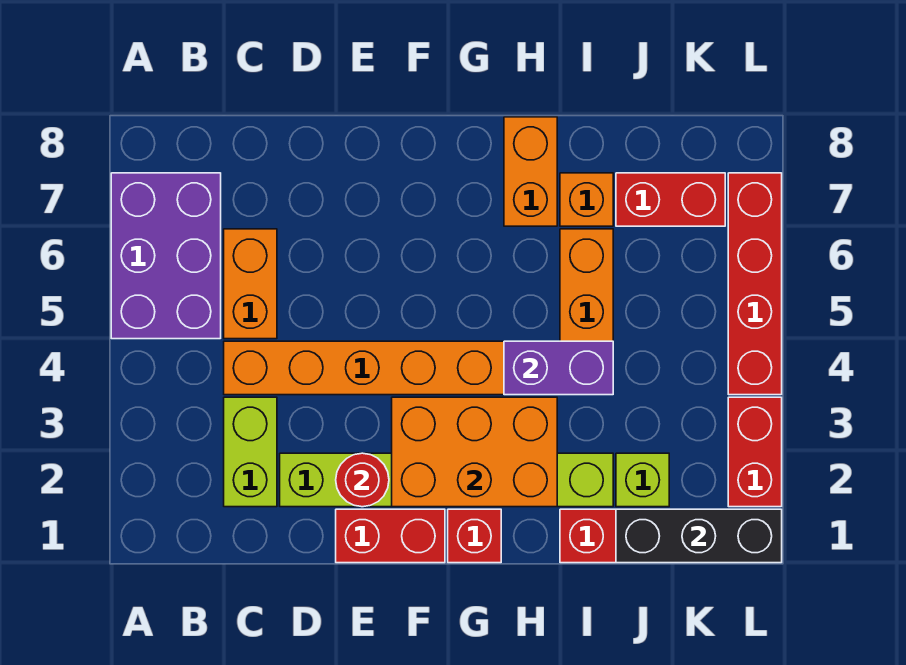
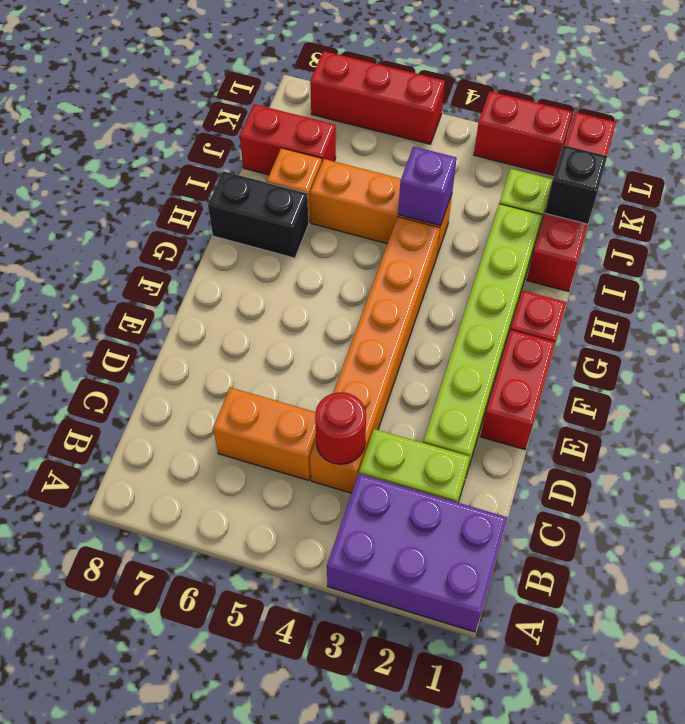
purple 2x3 brick [111,173,221,339] -> purple 2x3 brick moved to [327,474,507,632]
red 1x1 round brick [336,453,389,507] -> red 1x1 round brick moved to [315,392,366,464]
orange 2x3 brick [392,397,557,507] -> none
purple 1x2 brick [504,341,613,395] -> purple 1x1 brick [398,146,457,226]
orange 1x2 brick [504,117,557,226] -> black 1x2 brick [208,171,309,258]
black 1x3 brick [616,509,782,563] -> black 1x1 brick [545,145,607,224]
red 1x2 brick [616,173,725,226] -> red 1x2 brick turned to [240,104,336,175]
red 1x4 brick [728,173,782,395] -> red 1x3 brick [310,51,445,144]

